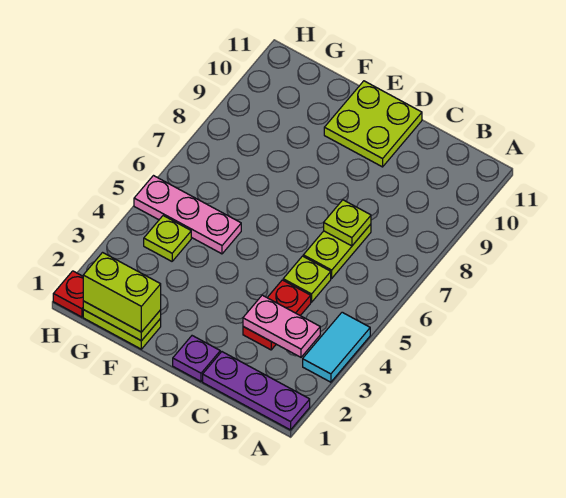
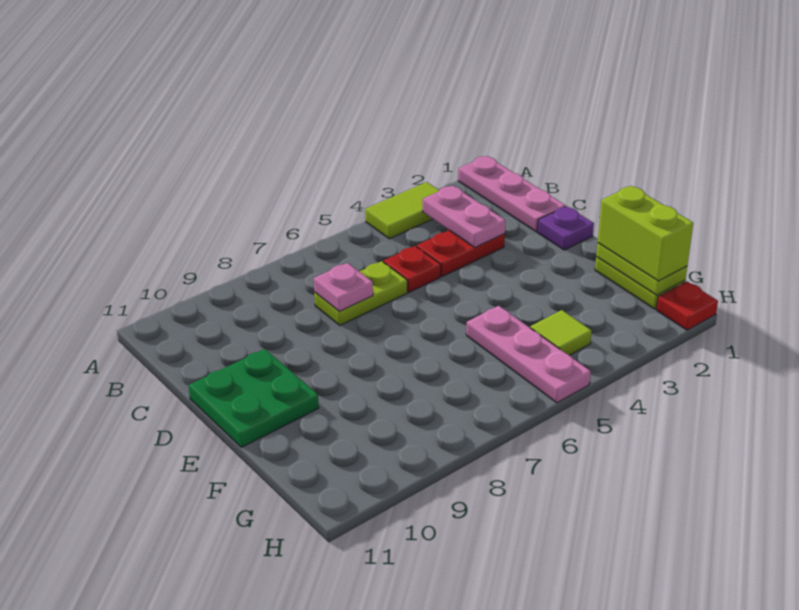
purple 1x3 plate [203,352,310,430] -> pink 1x3 plate [458,156,565,232]
cyan 1x2 tile [303,312,370,382] -> lime 1x2 tile [365,182,439,239]
lime 1x1 plate [283,256,331,302] -> red 1x1 plate [383,246,441,292]
lime 1x1 plate [324,200,371,246] -> pink 1x1 plate [314,263,373,311]
lime 2x2 plate [324,81,422,167] -> green 2x2 plate [189,349,319,447]
lime 1x1 plate [144,216,191,261] -> lime 1x1 tile [530,310,591,355]

